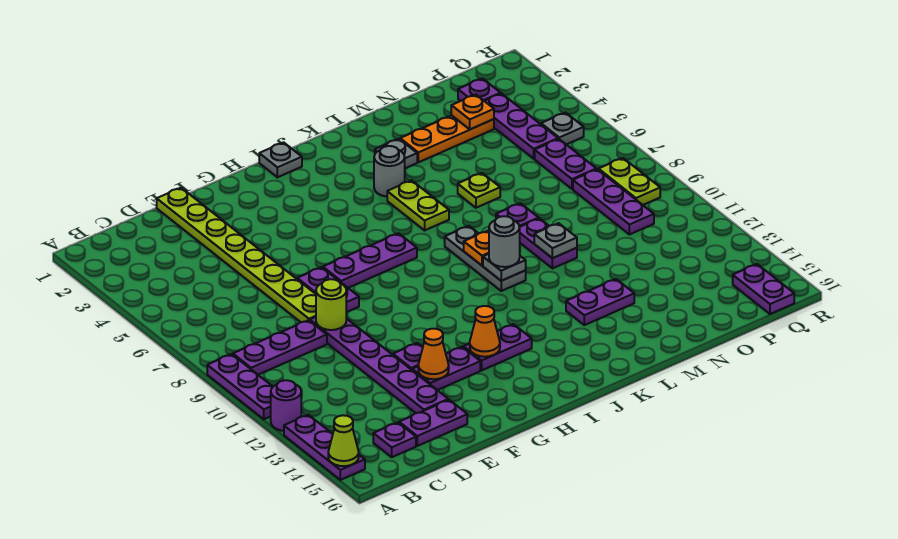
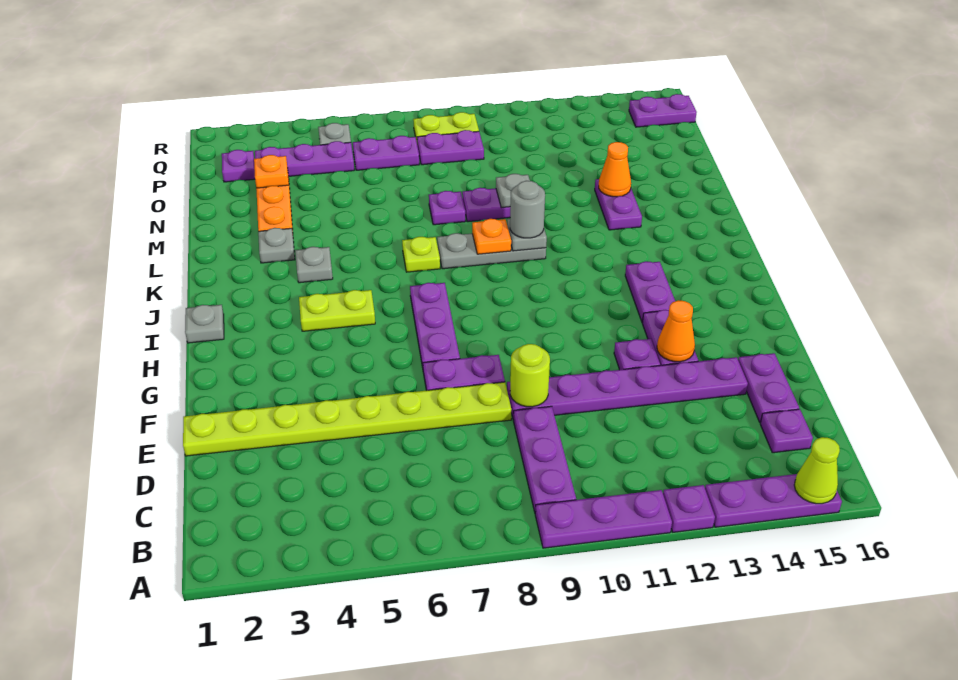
purple 1x1 round brick [271,380,301,431] -> purple 1x1 plate [663,485,715,532]
orange 1x1 cone [470,306,500,357] -> orange 1x1 cone moved to [599,142,631,197]
grey 1x1 round brick [374,146,405,196] -> grey 1x1 plate [295,247,333,283]
lime 1x2 plate [387,180,449,230] -> lime 1x2 plate moved to [299,290,375,331]
lime 1x1 plate [458,173,500,208] -> lime 1x1 plate moved to [402,237,440,272]
purple 1x3 plate [573,169,654,235] -> purple 1x2 plate [417,130,484,165]

